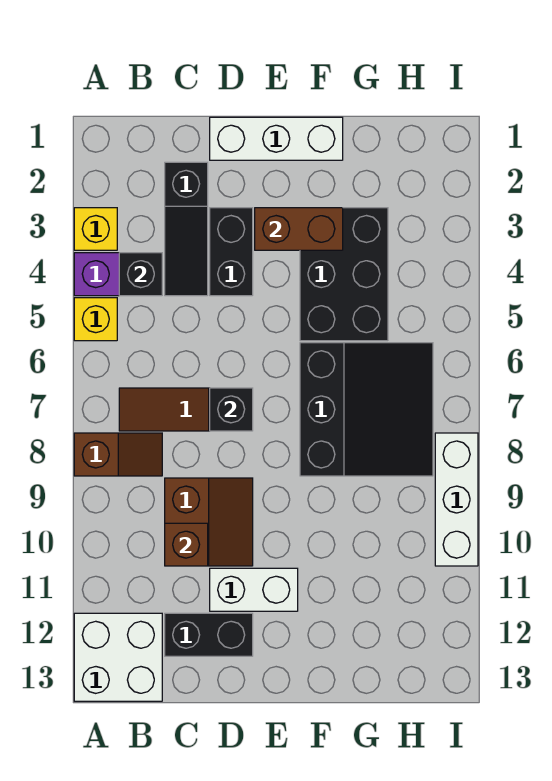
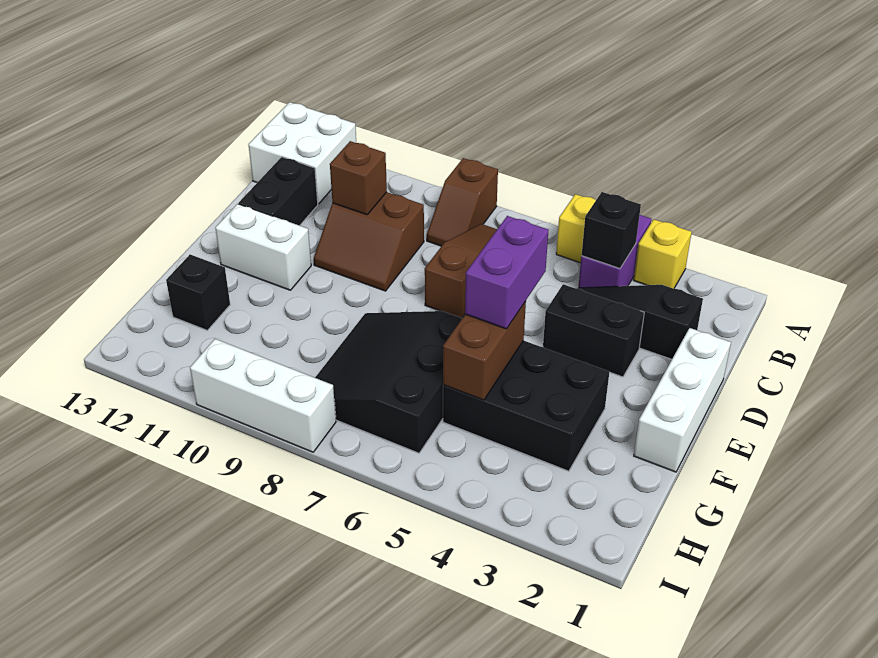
black 1x1 brick [210,388,253,431] -> black 1x1 brick moved to [166,255,230,330]
white 1x2 brick [210,568,298,611] -> white 1x2 brick turned to [215,204,311,290]
brown 1x2 brick [255,208,343,250] -> brown 1x2 brick moved to [443,301,526,400]
none -> purple 1x2 brick [465,216,549,329]
black 3x3 slope [300,343,433,476] -> black 3x3 slope turned to [315,311,462,453]

